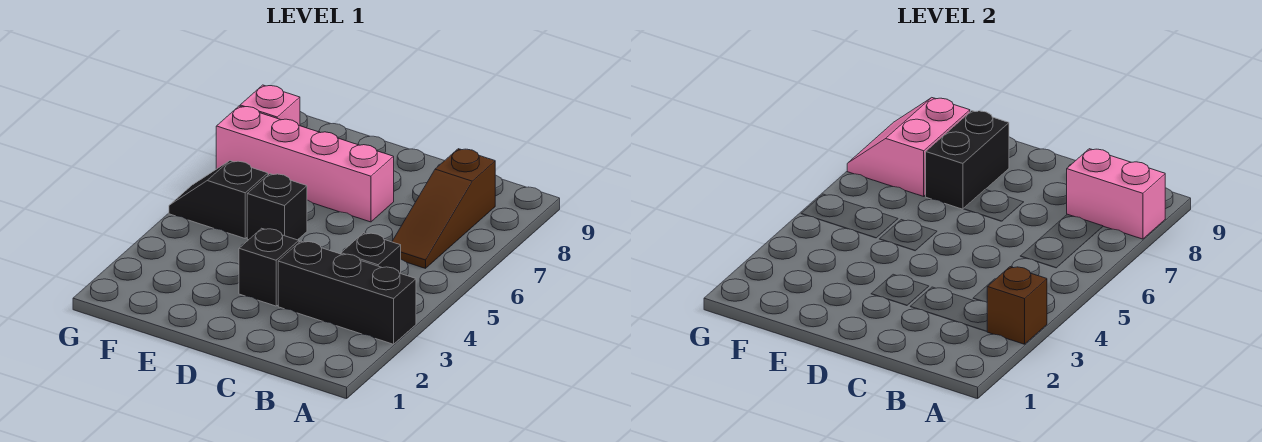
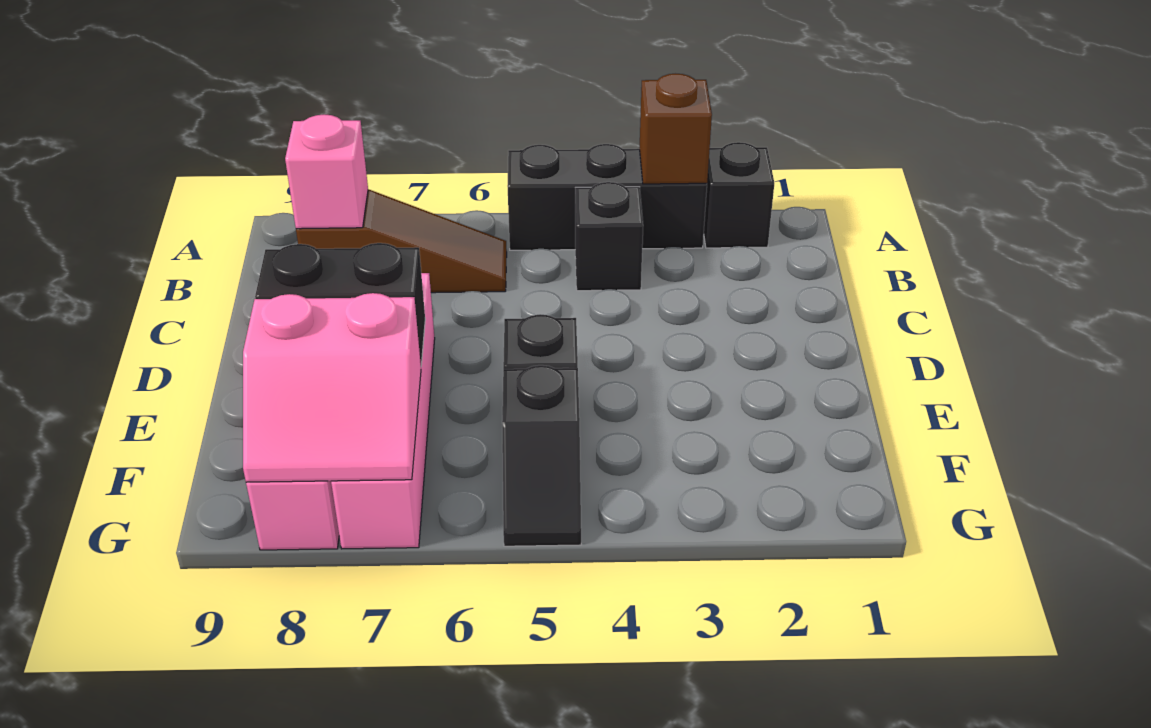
black 1x3 brick [278,241,416,344] -> black 1x3 brick turned to [507,144,707,250]
pink 1x2 brick [1067,149,1165,239] -> pink 1x1 brick [285,114,368,229]
black 1x1 brick [239,228,299,306] -> black 1x1 brick moved to [704,142,774,248]

